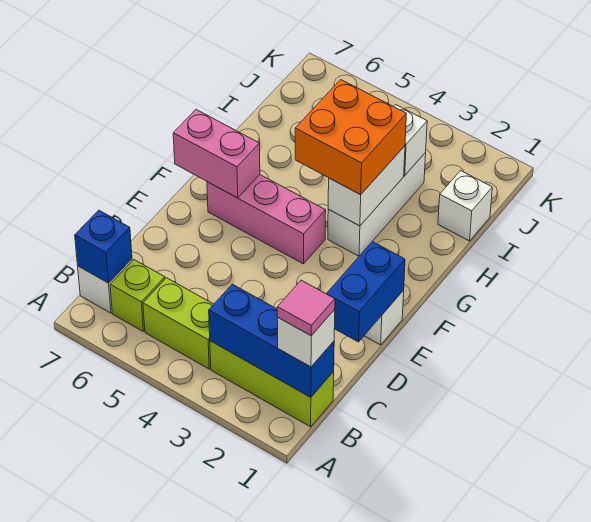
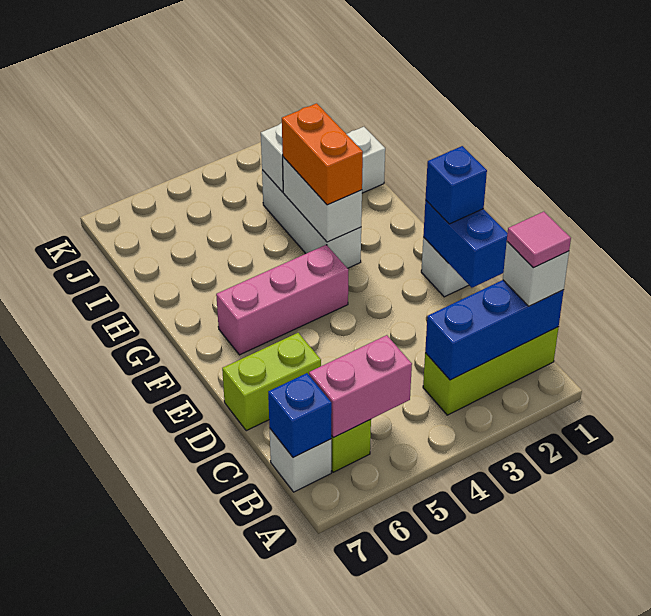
lime 1x2 brick [143,278,214,369] -> lime 1x2 brick moved to [222,333,321,431]
none -> blue 1x1 brick [425,146,487,224]
pink 1x2 brick [173,110,260,198] -> pink 1x2 brick moved to [309,335,412,437]
orange 2x2 brick [295,80,406,195] -> orange 1x2 brick [282,103,363,205]

